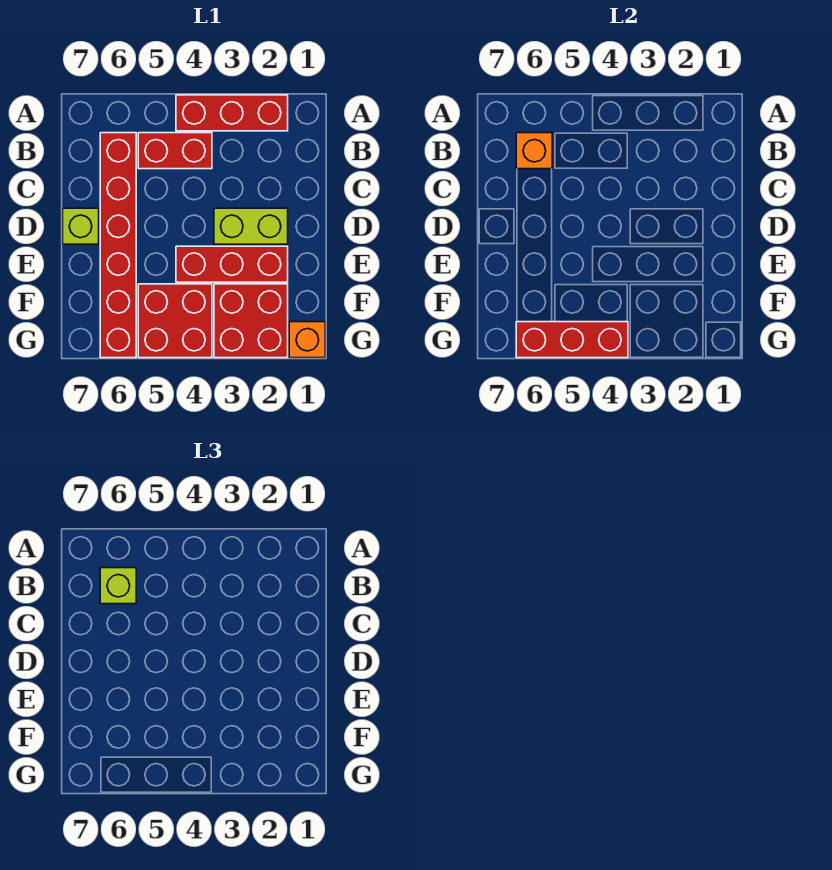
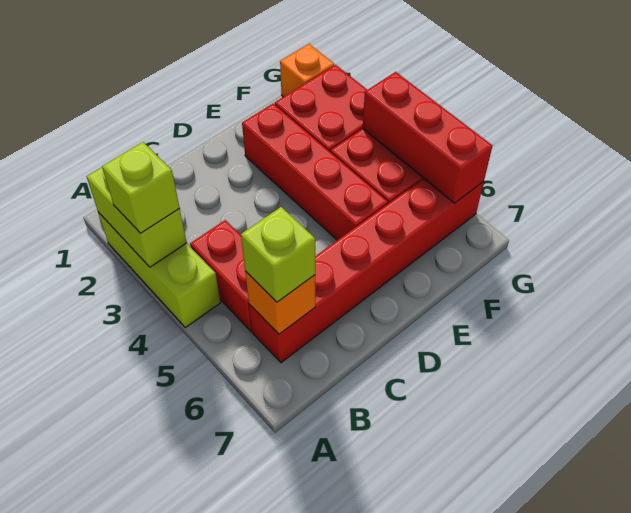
red 1x3 brick [176,95,288,131] -> lime 1x3 brick [98,212,220,328]
lime 1x2 brick [214,208,288,244] -> lime 1x2 brick moved to [87,167,187,267]
lime 1x1 brick [63,208,99,244] -> lime 1x1 brick moved to [102,142,180,233]
red 1x3 brick [176,246,288,282] -> red 1x4 brick [242,104,388,240]

